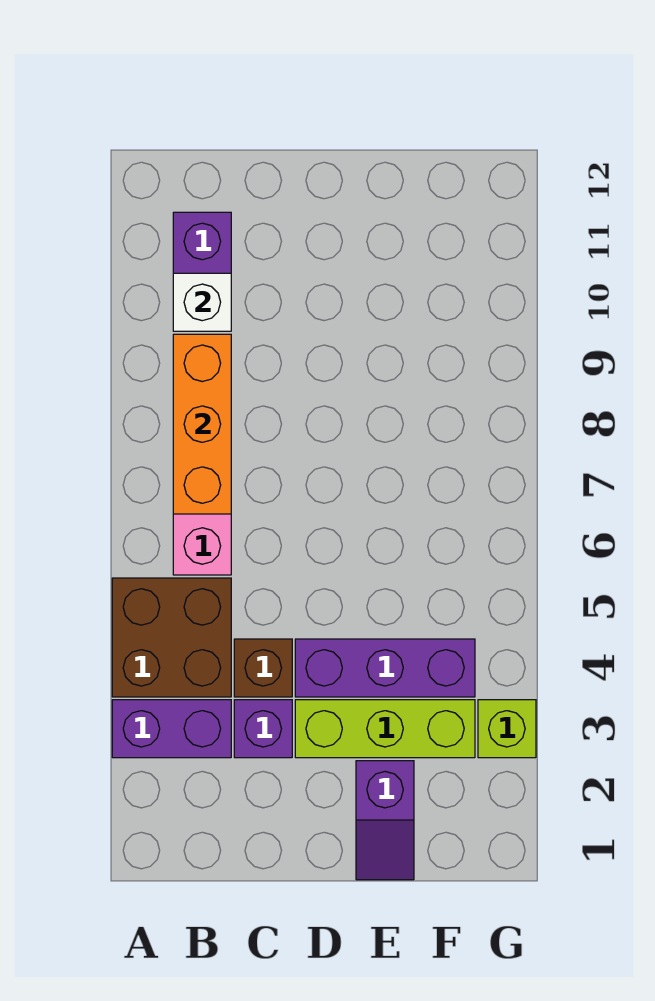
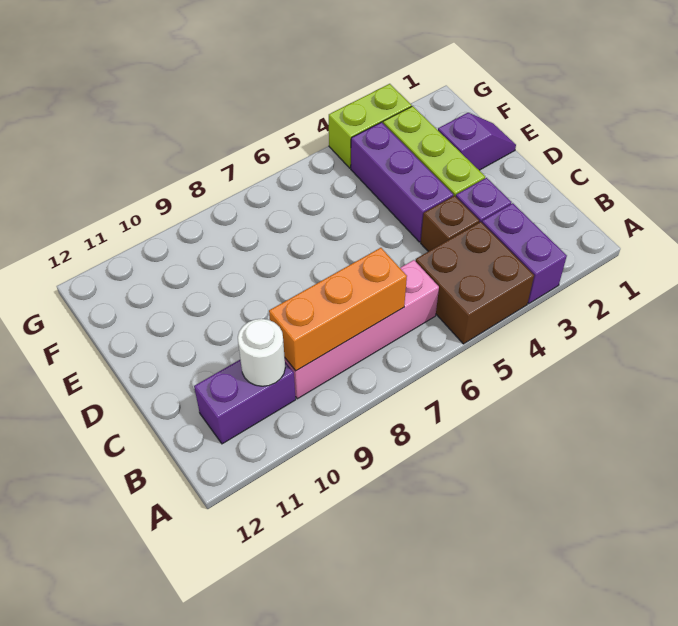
white 1x1 brick [173,273,231,331] -> white 1x1 round brick [238,319,285,386]
lime 1x1 brick [478,700,536,758] -> lime 1x2 brick [329,84,412,168]

